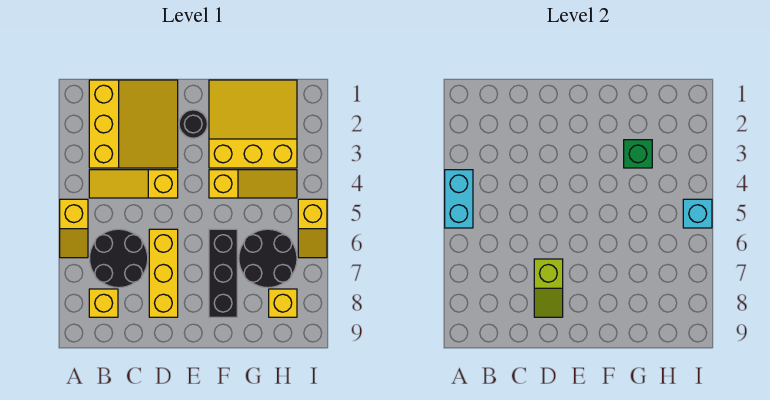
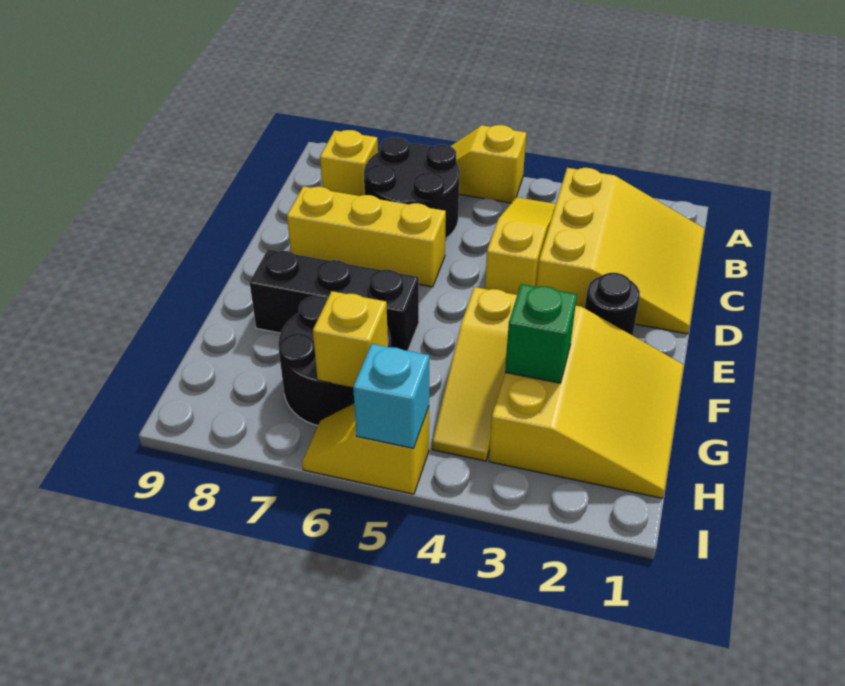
cyan 1x2 brick [445,170,473,228] -> none
yellow 3x3 slope [89,80,178,168] -> yellow 3x3 slope turned to [537,168,704,334]
lime 1x2 slope [534,259,563,317] -> none
yellow 1x1 brick [269,289,297,317] -> yellow 1x1 brick moved to [313,291,388,387]

